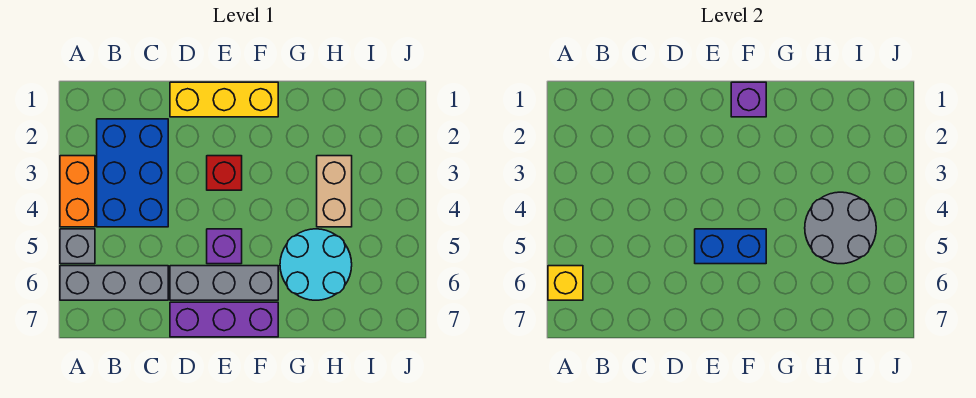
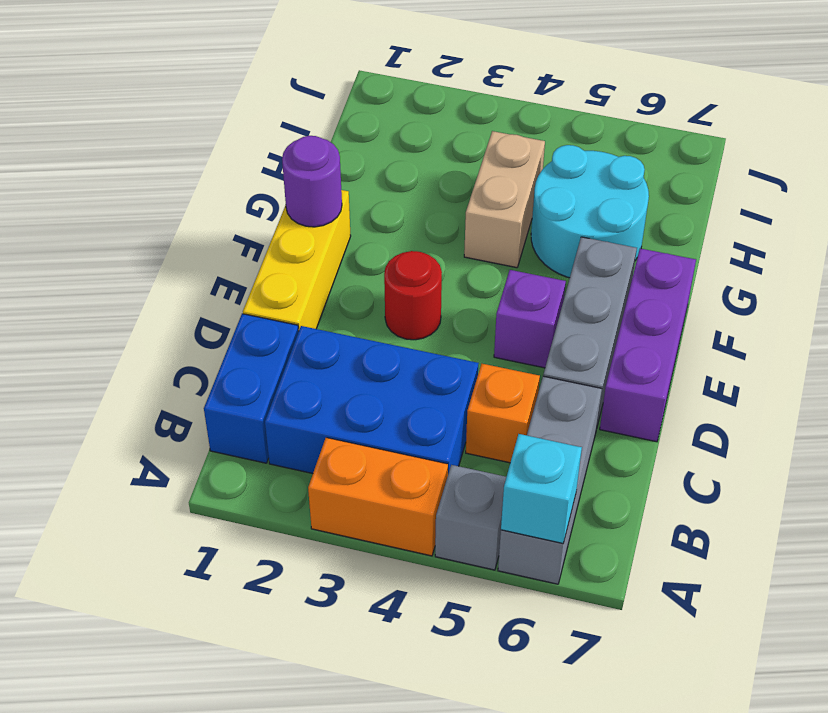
yellow 1x1 brick [548,266,583,300] -> cyan 1x1 brick [501,434,582,543]
none -> orange 1x1 brick [466,364,540,463]
red 1x1 brick [207,156,242,190] -> red 1x1 round brick [384,251,442,340]
blue 1x2 brick [695,229,766,264] -> blue 1x2 brick moved to [204,314,299,463]
purple 1x1 brick [731,82,766,117] -> purple 1x1 round brick [282,136,342,227]
tan 1x2 brick [317,156,352,227] -> tan 1x2 brick turned to [464,131,545,268]
grey 2x2 round brick [805,192,876,264] -> none

